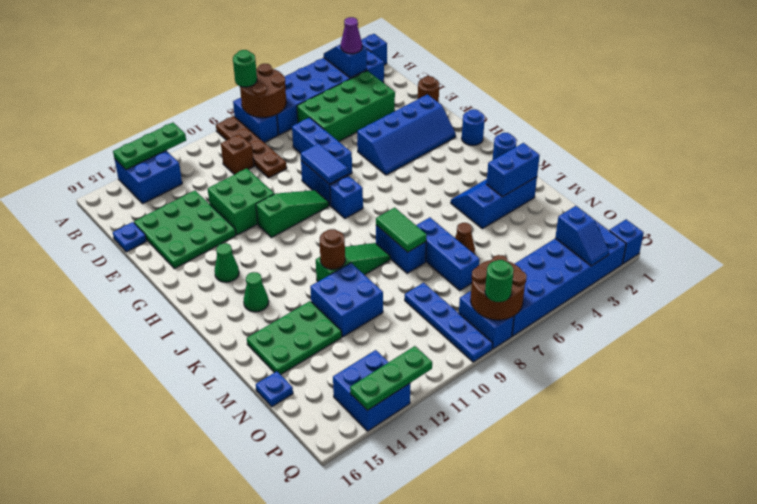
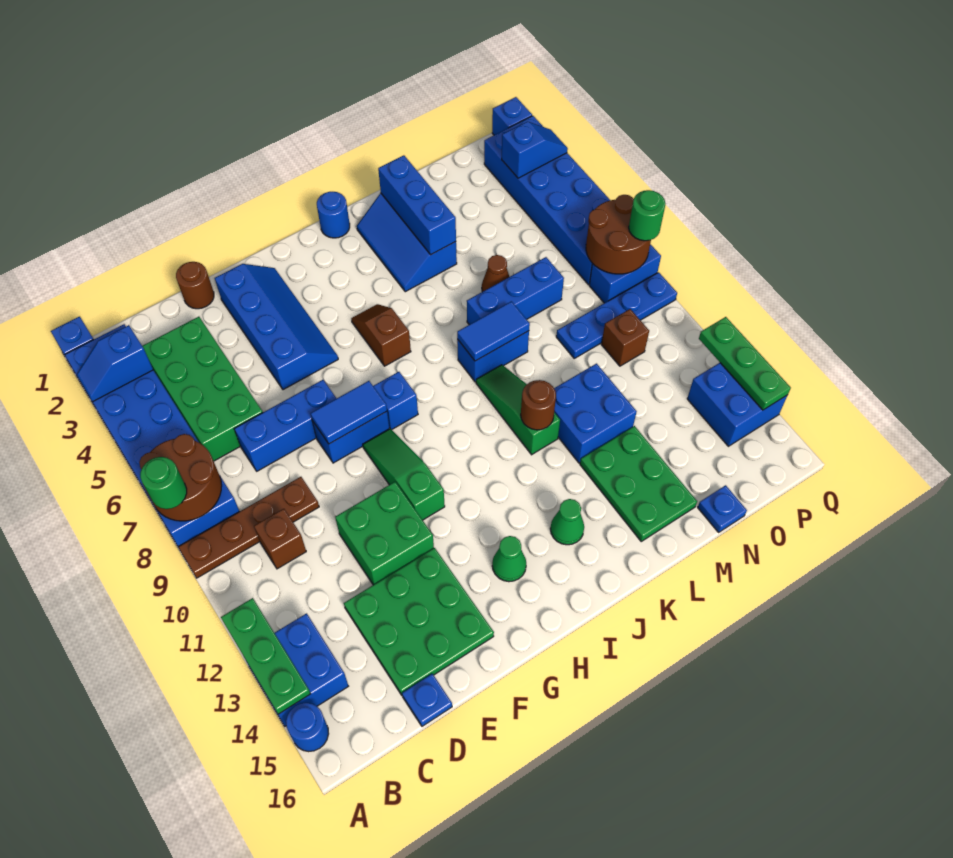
purple 1x1 cone [341,17,362,54] -> none
blue 1x1 round brick [462,109,485,145] -> blue 1x1 round brick moved to [286,703,329,752]
none -> brown 1x2 slope [351,304,411,366]
green 1x2 tile [376,208,427,252] -> blue 1x2 tile [457,301,530,361]
blue 1x2 brick [486,143,540,197] -> blue 1x3 brick [378,155,456,255]
none -> brown 1x1 brick [601,309,649,366]

